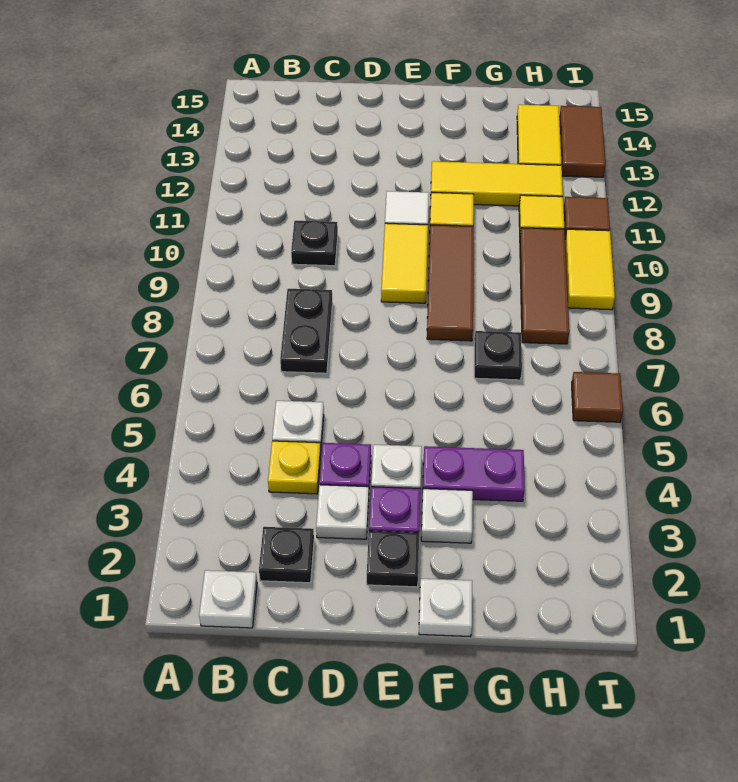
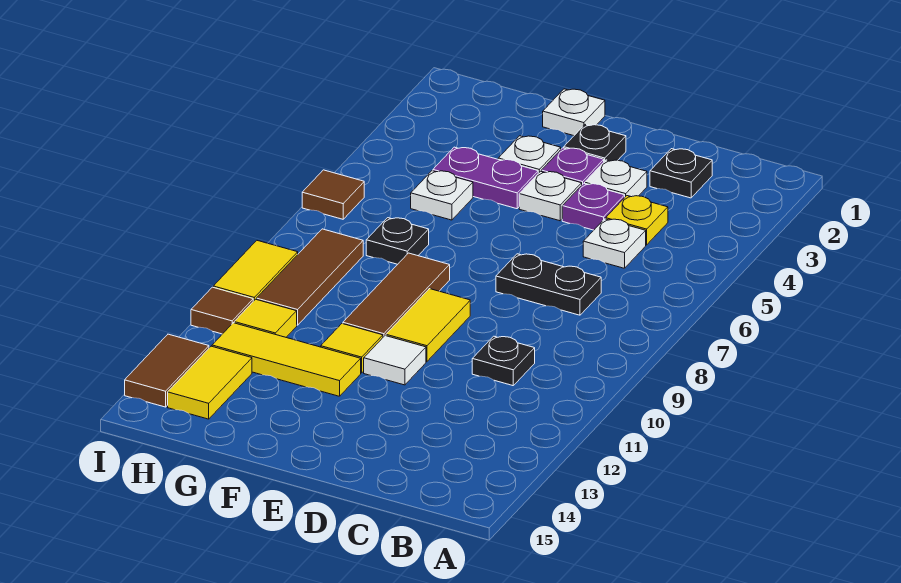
white 1x1 plate [199,570,257,628] -> white 1x1 plate moved to [411,171,473,220]
black 1x2 plate [280,289,332,373] -> black 1x2 plate turned to [496,254,601,315]

